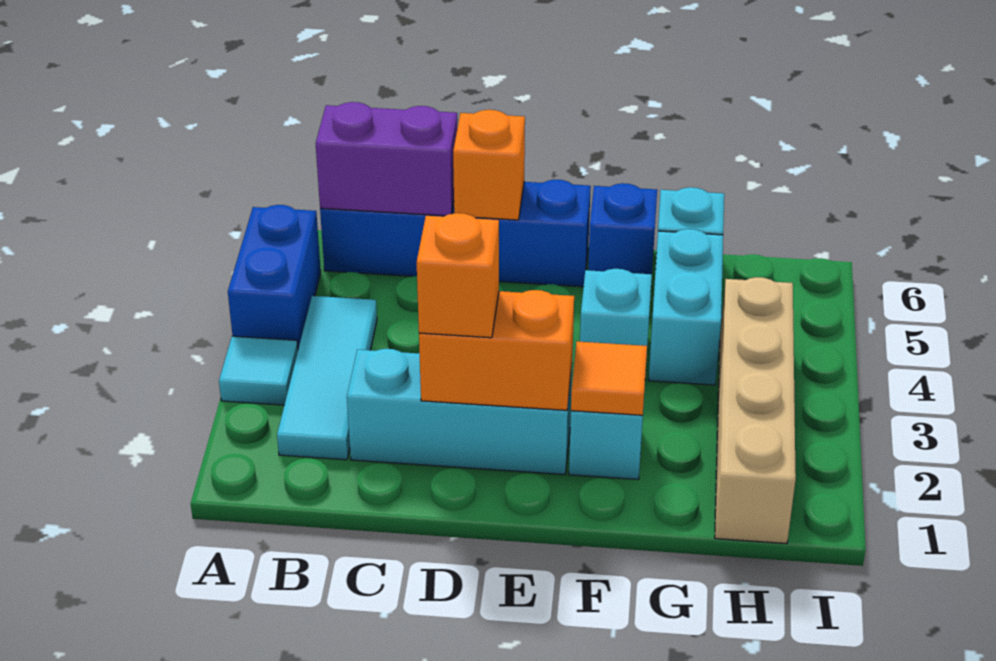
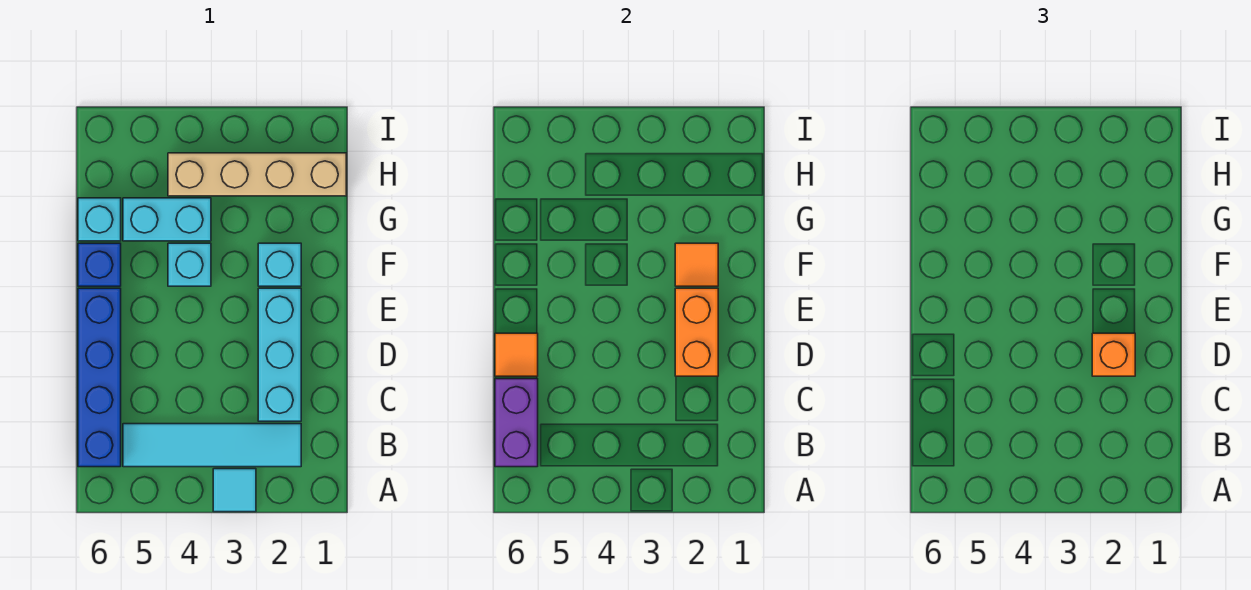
blue 1x2 brick [228,205,321,349] -> none
cyan 1x3 tile [277,296,377,460] -> cyan 1x4 tile [123,424,301,467]
orange 1x1 brick [453,110,525,220] -> orange 1x1 tile [495,333,538,376]

